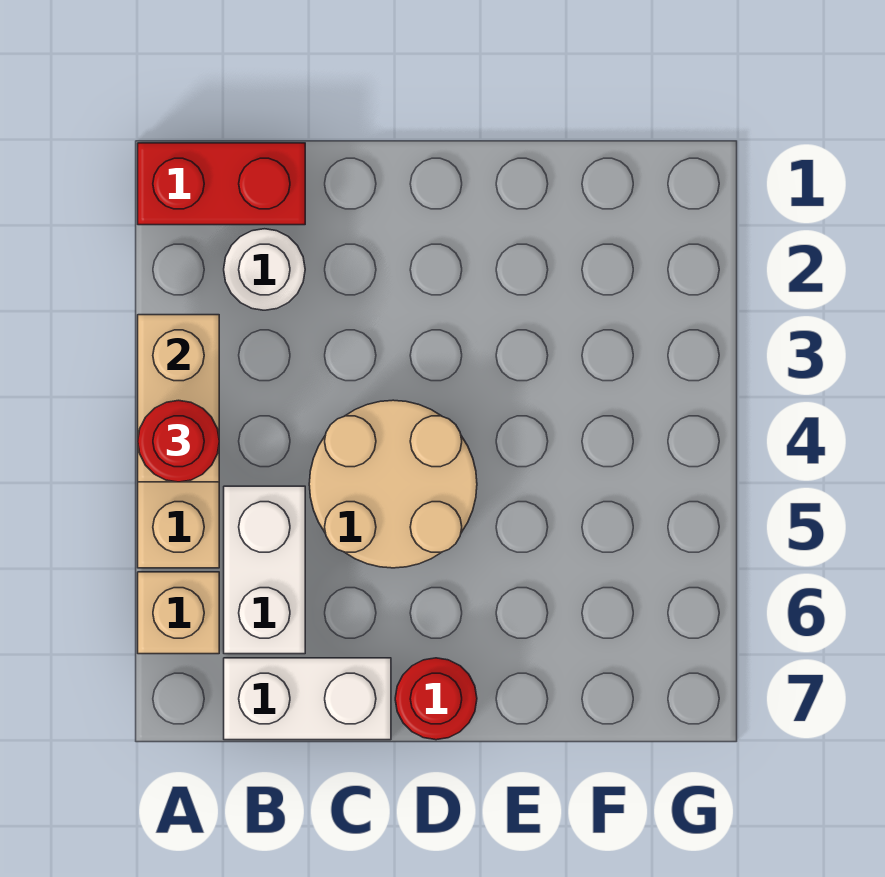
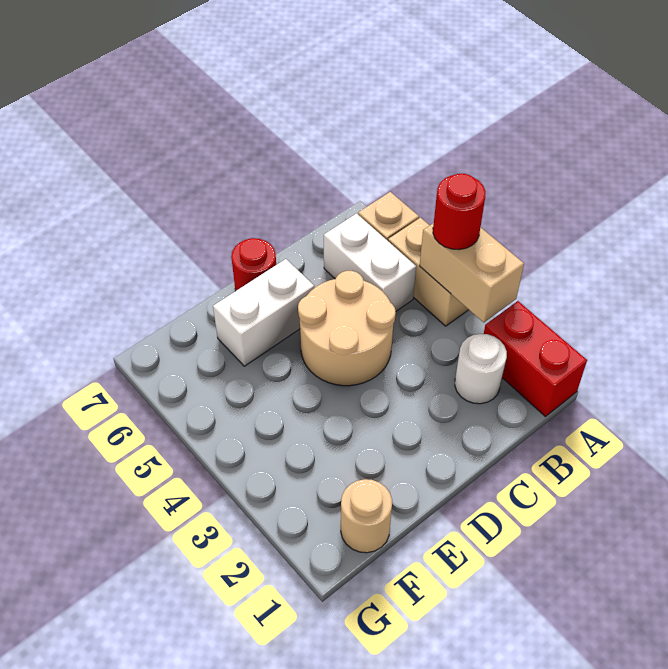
red 1x2 brick [138,143,305,225] -> red 1x2 brick turned to [484,301,587,417]
white 1x2 brick [224,658,391,740] -> white 1x2 brick moved to [213,259,314,366]
none -> tan 1x1 round brick [341,479,392,553]

